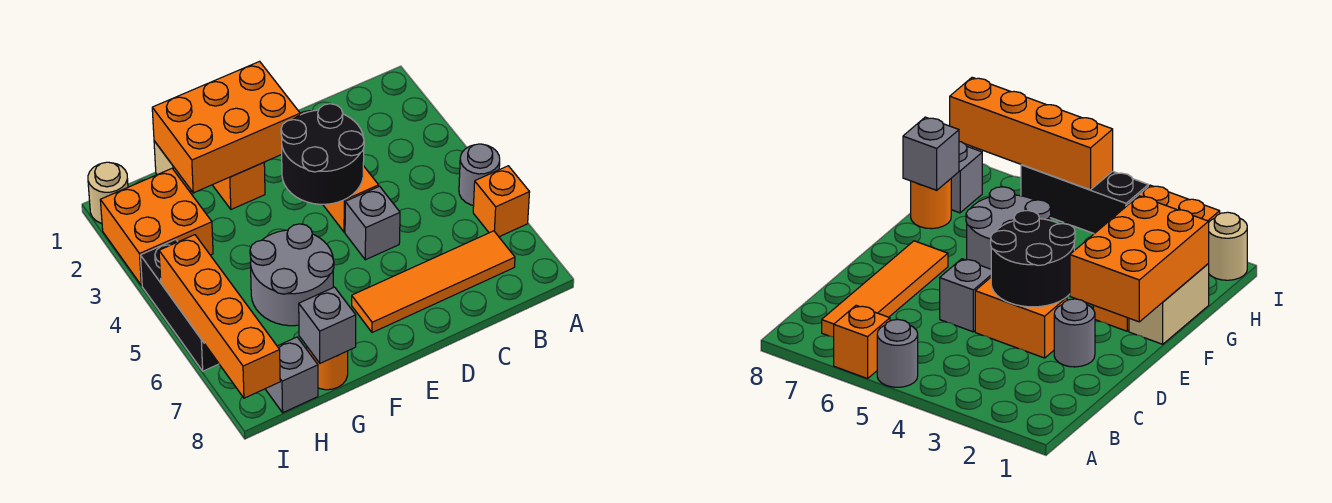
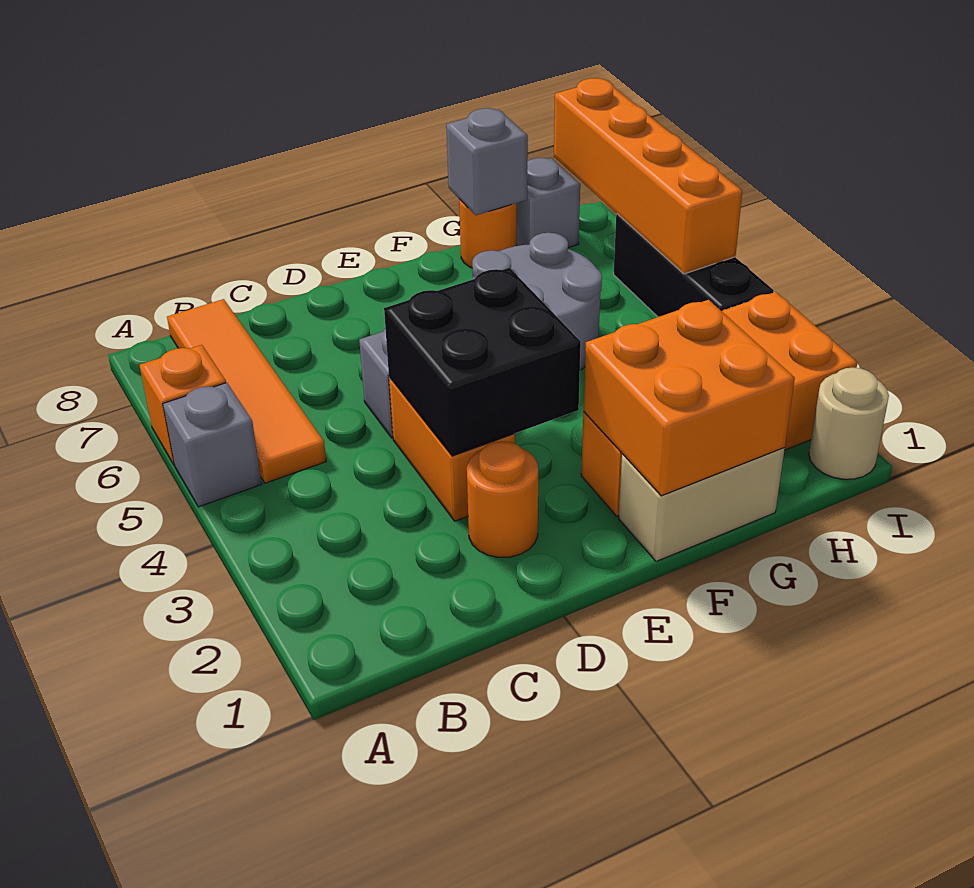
grey 1x1 round brick [459,144,500,206] -> grey 1x1 brick [163,383,262,507]
orange 1x4 tile [352,231,515,333] -> orange 1x4 tile turned to [167,299,326,483]
grey 1x1 round brick [1054,299,1095,367] -> orange 1x1 round brick [467,441,538,557]
black 2x2 round brick [281,104,364,204] -> black 2x2 brick [384,268,581,456]
orange 2x3 brick [152,61,300,193] -> orange 2x2 brick [583,300,795,496]

